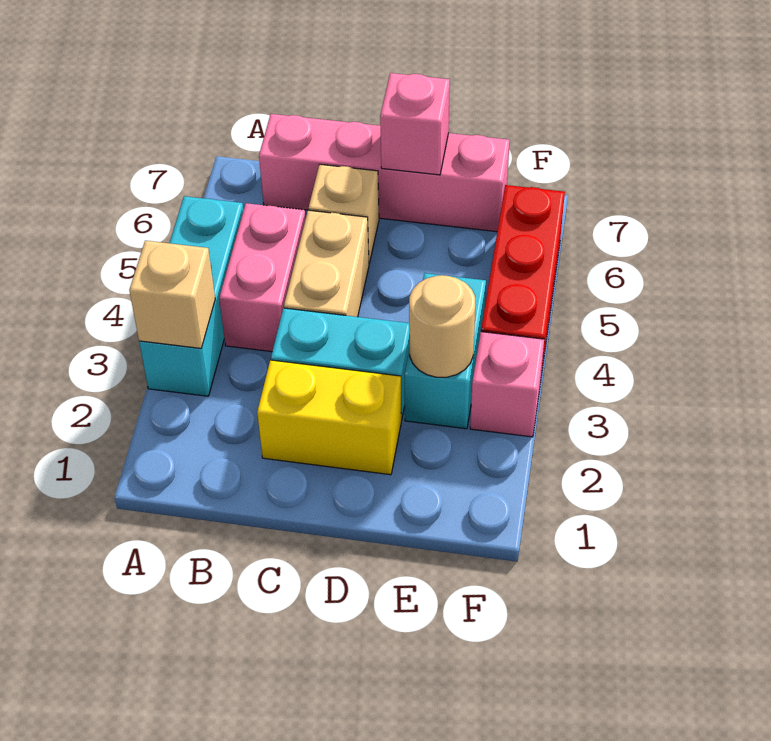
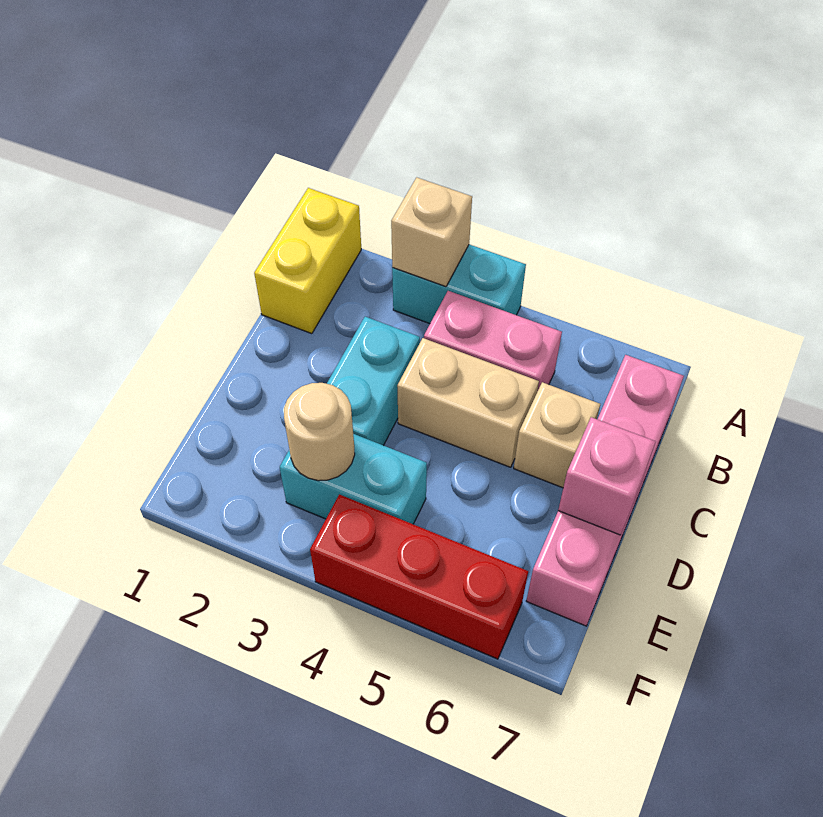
cyan 1x3 brick [139,196,243,396] -> cyan 1x2 brick [392,244,526,324]
yellow 1x2 brick [257,360,401,475] -> yellow 1x2 brick moved to [254,188,361,334]
pink 1x1 brick [470,332,544,437] -> none

